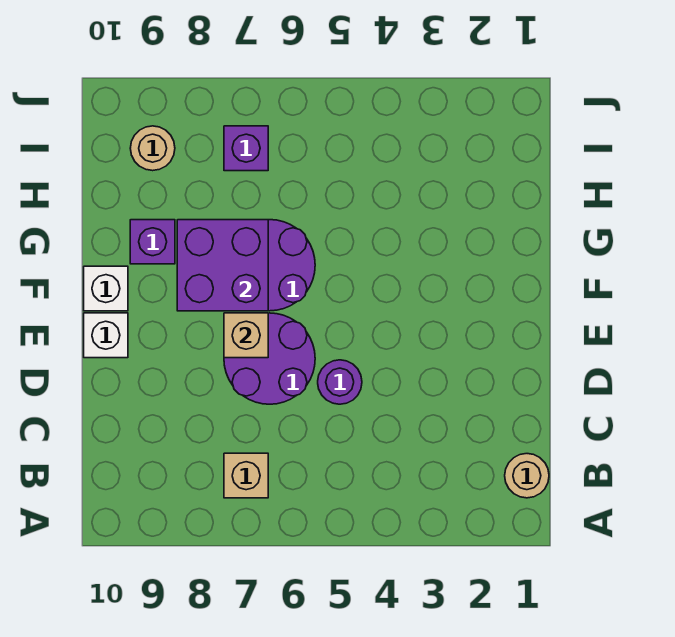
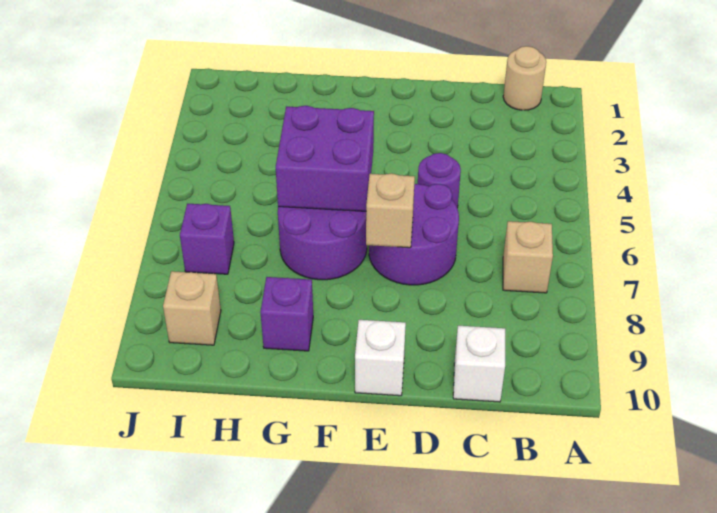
purple 2x2 brick [177,220,268,311] -> purple 2x2 brick moved to [276,106,374,211]
white 1x1 brick [84,266,128,311] -> white 1x1 brick moved to [453,326,505,402]
tan 1x1 round brick [130,126,175,171] -> tan 1x1 brick [163,271,221,345]

